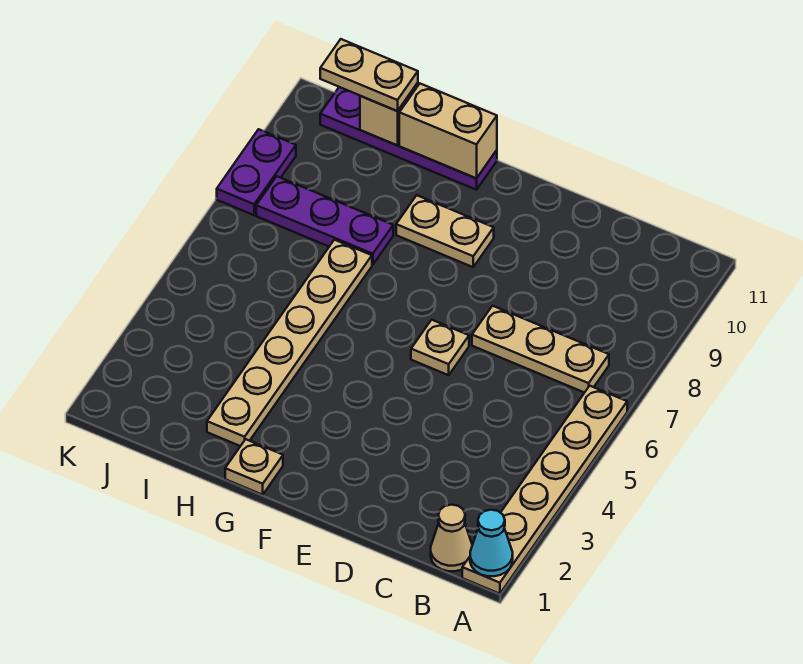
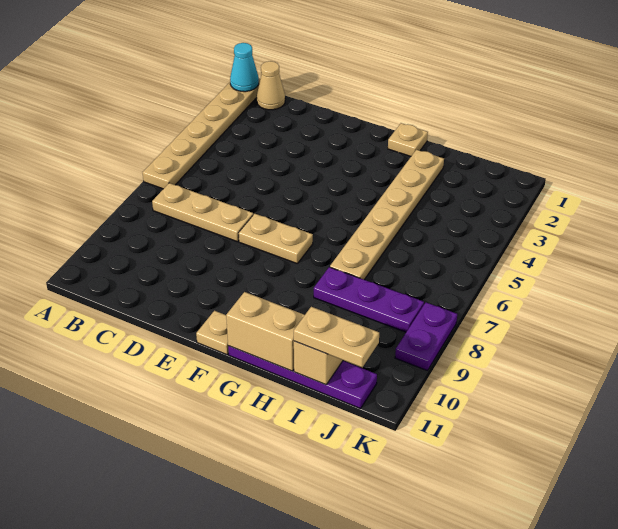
tan 1x1 plate [411,320,469,375] -> tan 1x1 plate moved to [196,311,229,355]
tan 1x2 plate [396,195,494,267] -> tan 1x2 plate moved to [239,214,313,264]

